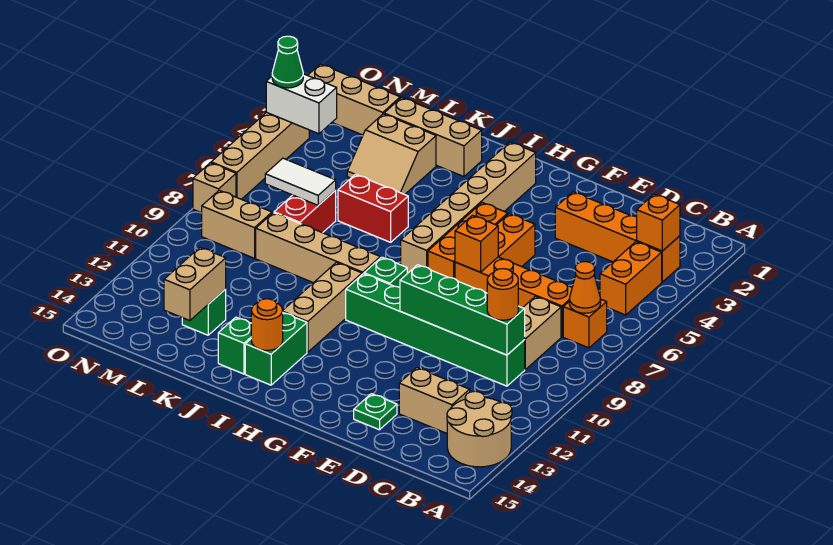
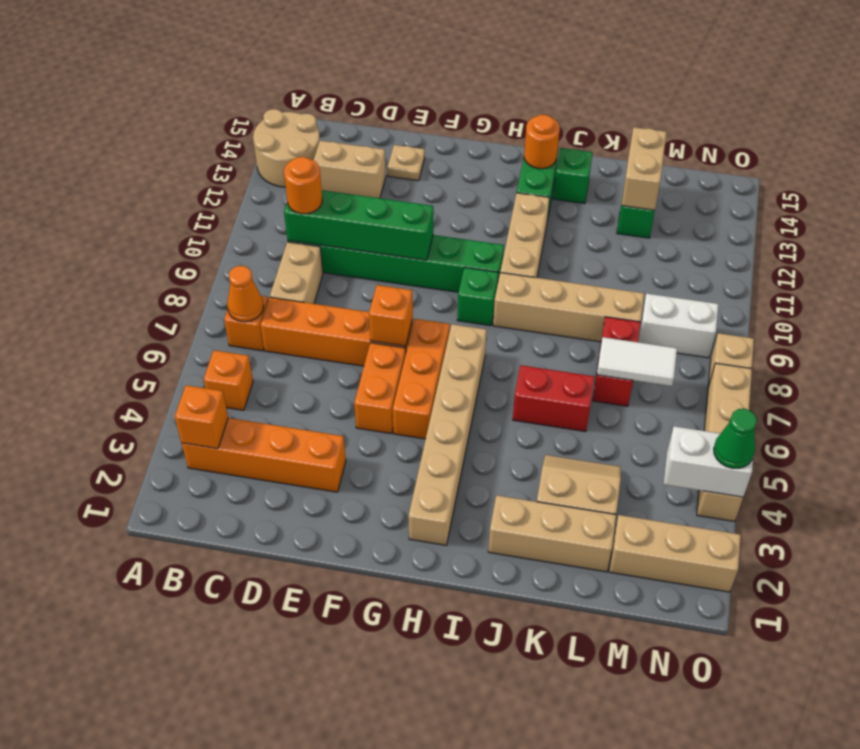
orange 1x2 brick [600,242,662,315] -> orange 1x1 brick [204,350,253,410]
green 1x1 plate [354,394,397,430] -> tan 1x1 plate [387,145,425,181]
tan 1x2 brick [202,190,272,258] -> white 1x2 brick [638,293,718,358]

